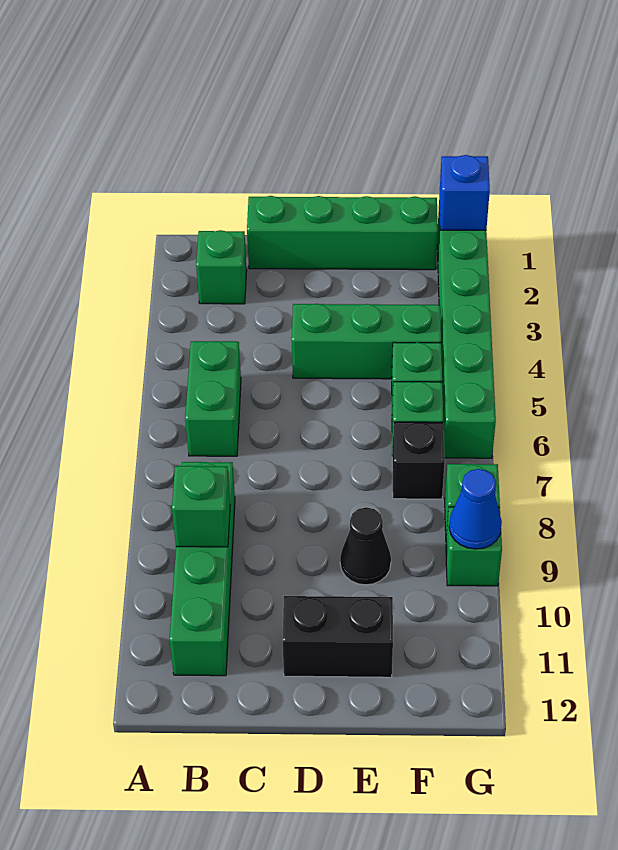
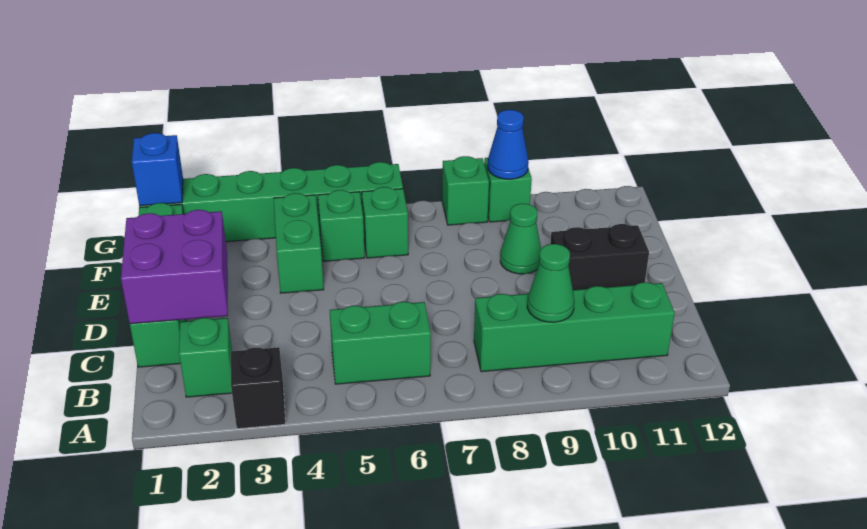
green 1x1 brick [172,466,230,547] -> green 1x1 cone [527,244,574,322]
none -> purple 2x2 brick [121,210,228,324]
green 1x3 brick [292,304,441,379] -> green 1x2 brick [274,193,324,293]
black 1x2 brick [282,596,393,677] -> black 1x2 brick turned to [550,224,649,290]
black 1x1 cone [340,507,391,585] -> green 1x1 cone [500,204,541,274]
black 1x1 brick [392,422,445,499] -> black 1x1 brick moved to [231,347,285,429]

